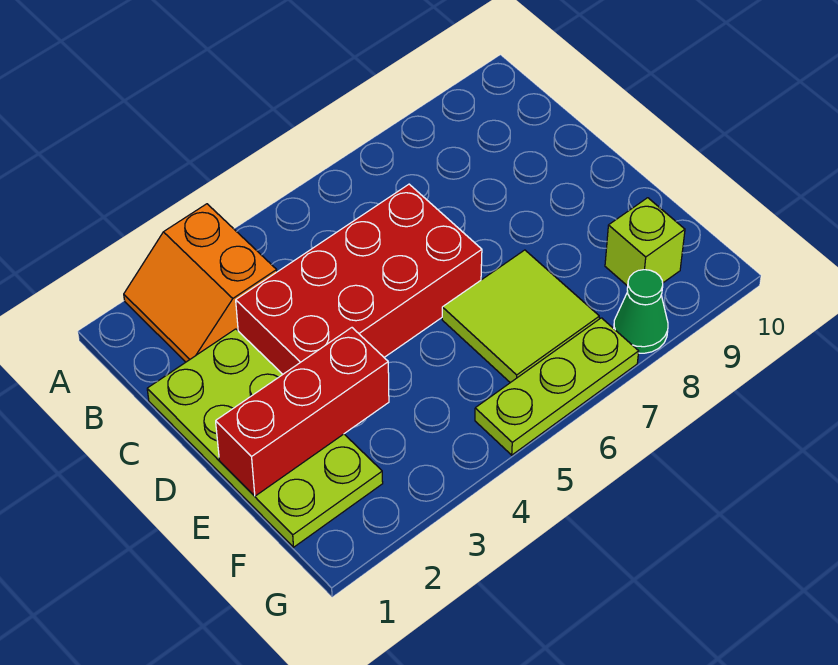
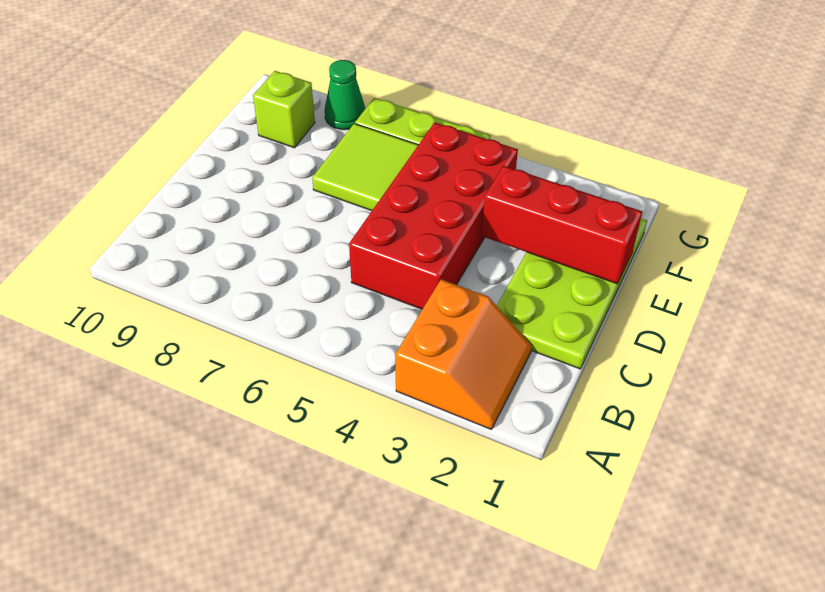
red 2x4 brick [236,184,482,374] -> red 2x4 brick turned to [349,122,518,309]

